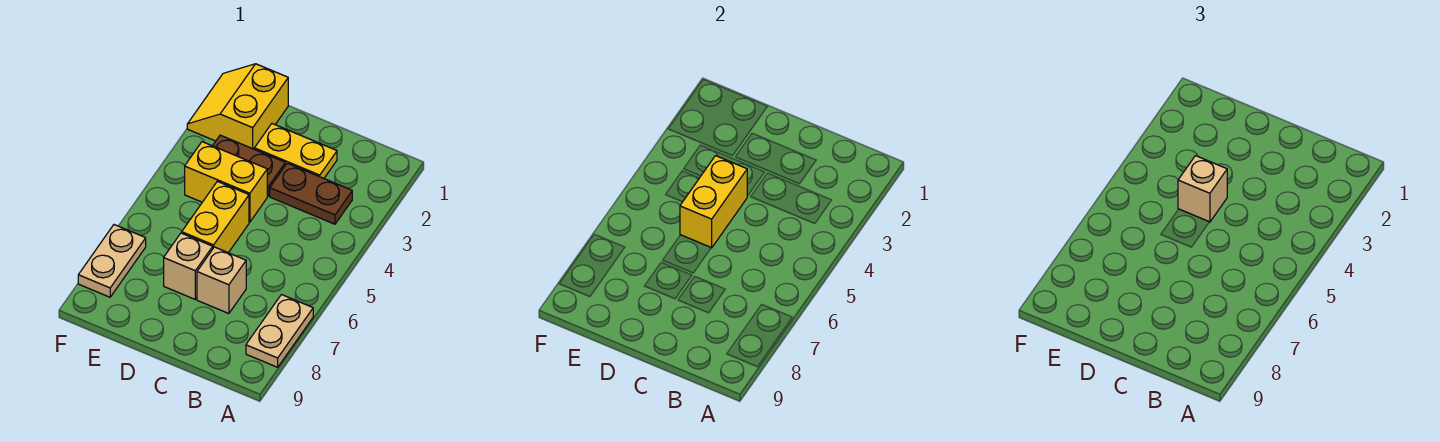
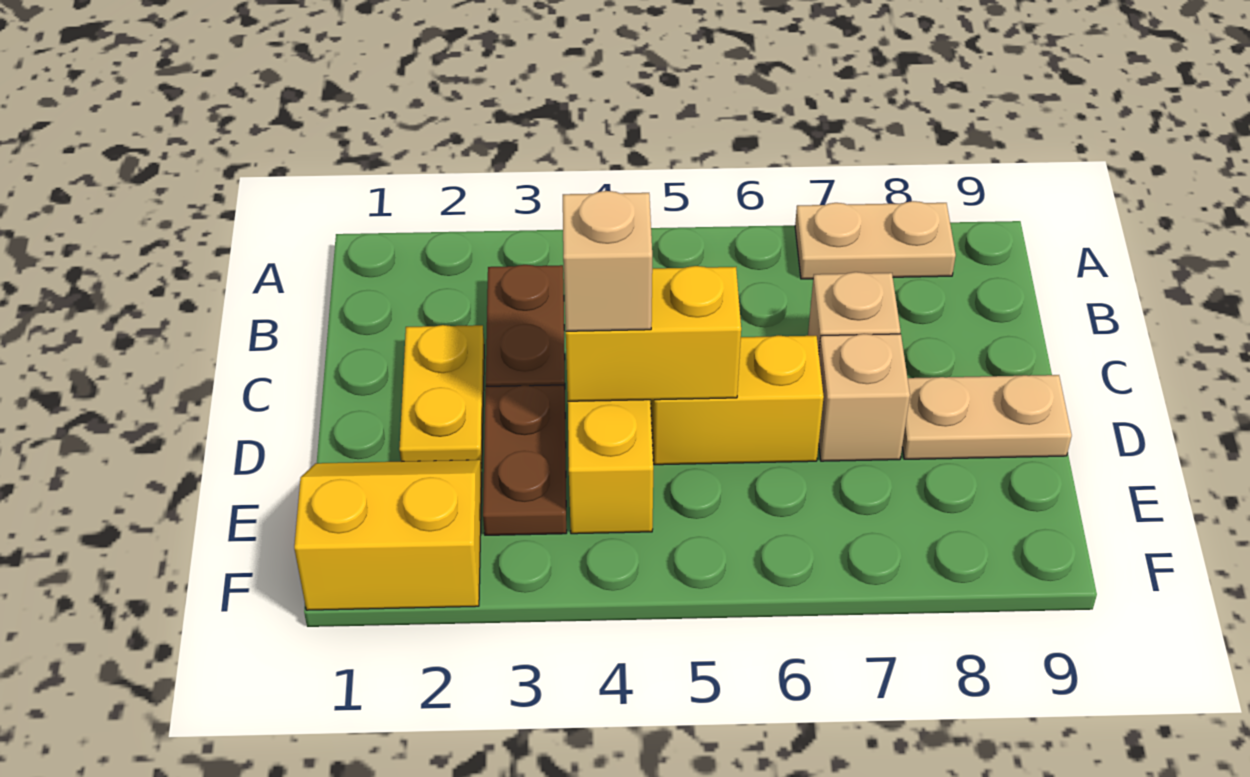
yellow 2x2 slope [187,64,288,149] -> yellow 2x2 slope turned to [294,460,482,610]
tan 1x2 plate [78,225,146,297] -> tan 1x2 plate moved to [902,375,1072,459]

